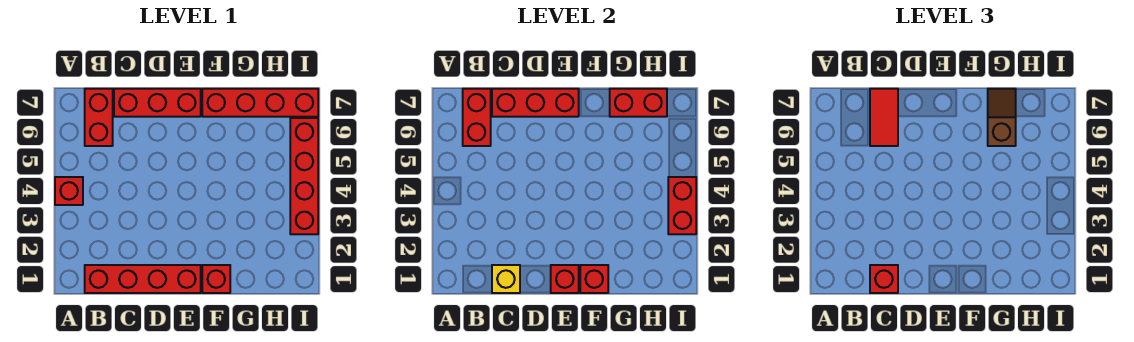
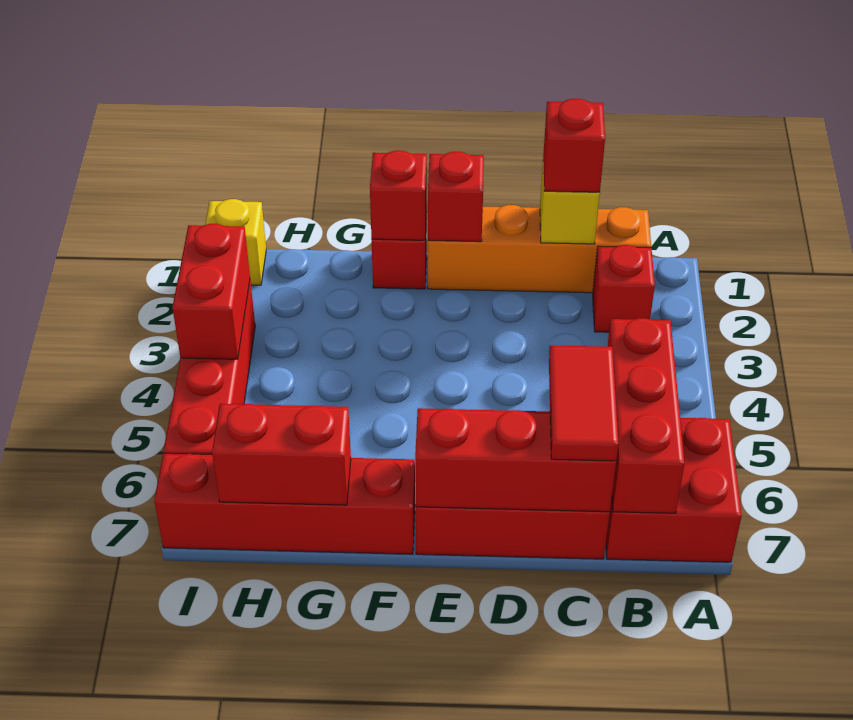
red 1x1 brick [55,177,83,205] -> red 1x1 brick moved to [593,245,655,332]
red 1x4 brick [85,265,201,293] -> orange 1x4 brick [428,205,651,293]
red 1x2 brick [85,89,113,146] -> red 2x2 brick [606,418,742,562]
red 1x2 brick [463,89,491,146] -> red 1x3 brick [607,318,685,513]
brown 1x2 slope [988,89,1016,146] -> none
none -> yellow 1x1 brick [205,199,266,285]

